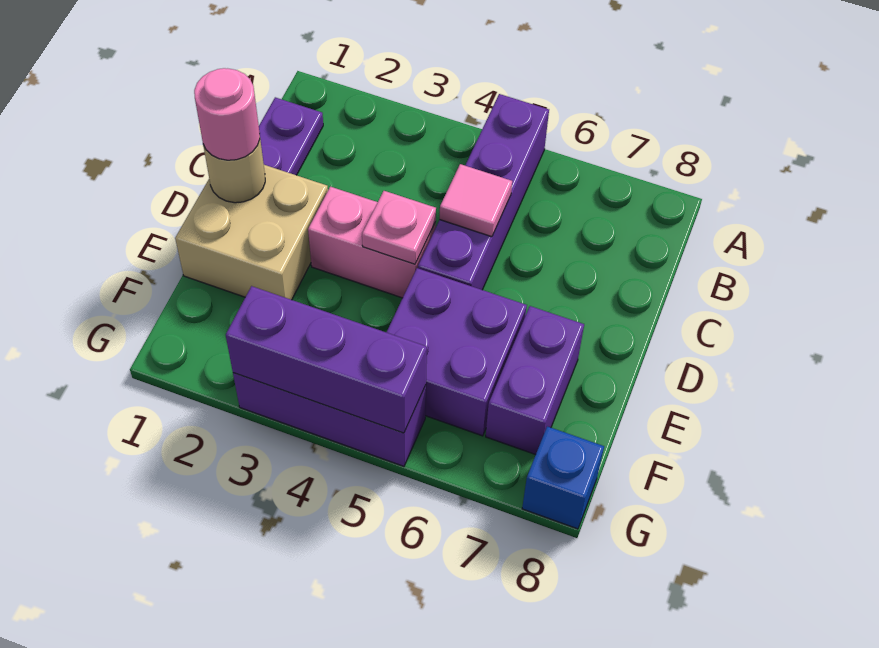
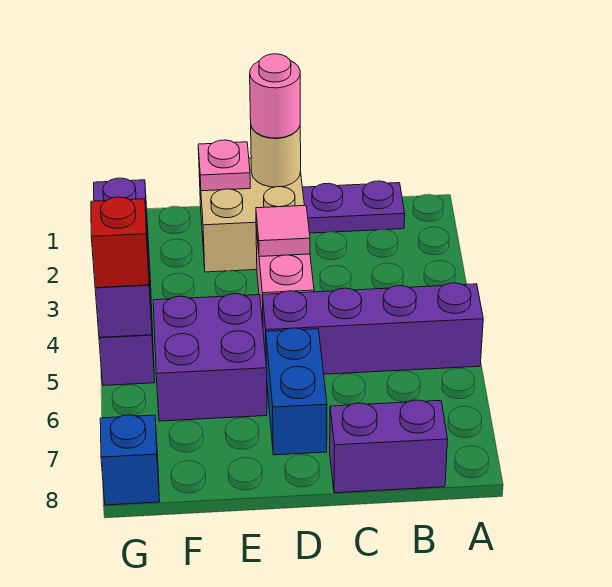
pink 1x1 tile [440,164,512,237] -> pink 1x1 tile moved to [256,205,310,257]
pink 1x1 plate [362,191,436,264] -> pink 1x1 plate moved to [198,140,250,191]
none -> blue 1x2 brick [266,328,327,455]
purple 1x2 brick [486,306,584,455] -> purple 1x2 brick moved to [330,400,448,493]
none -> red 1x1 brick [91,197,149,288]

